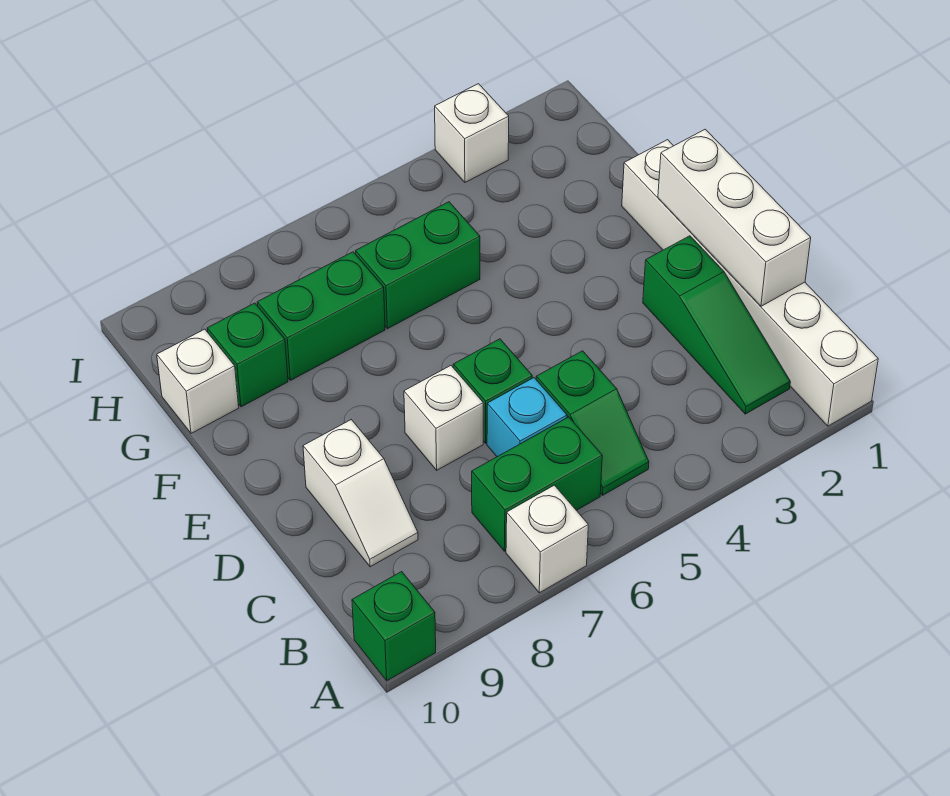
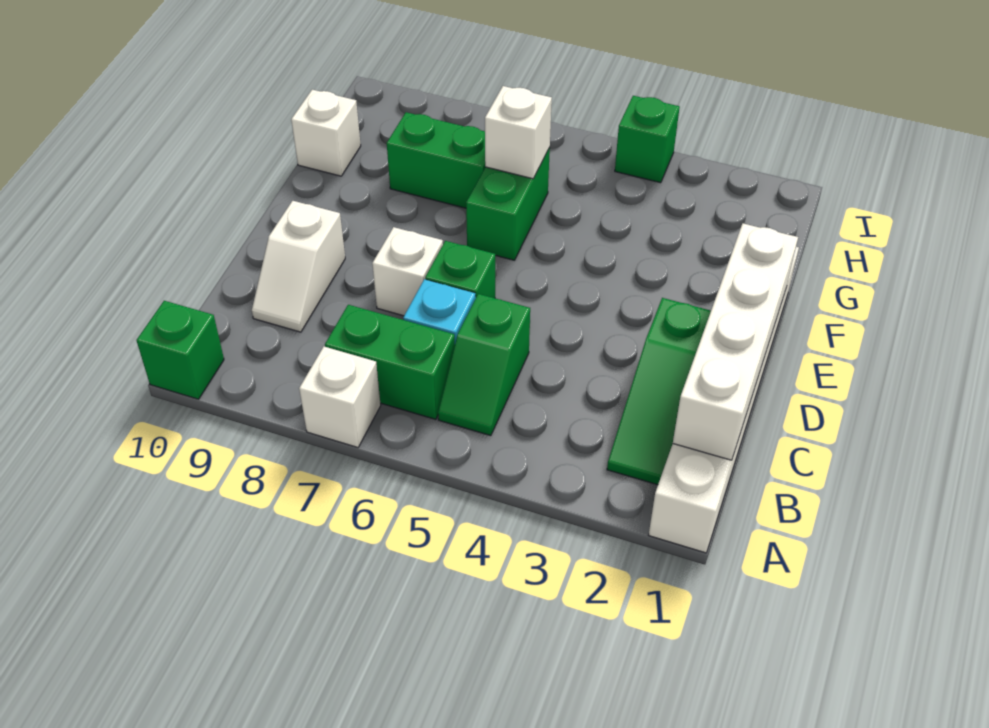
white 1x3 brick [658,129,811,306] -> white 1x4 brick [673,223,798,460]
green 1x2 brick [356,202,480,329] -> green 1x2 brick turned to [466,148,550,260]
green 1x1 brick [207,303,288,407] -> green 1x1 brick moved to [615,96,680,183]
white 1x1 brick [435,84,509,182] -> white 1x1 brick moved to [485,86,552,179]

